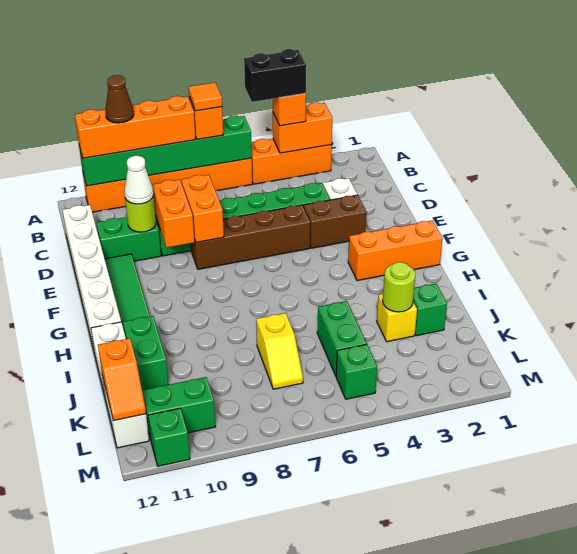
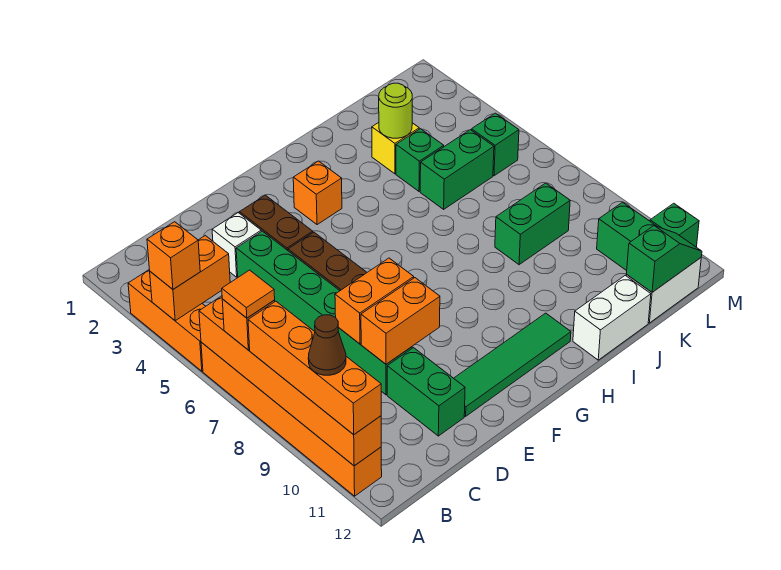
orange 1x2 brick [273,103,332,153] -> orange 1x2 brick turned to [150,236,230,321]
black 1x2 brick [244,49,306,102] -> none
green 1x6 brick [79,116,252,186] -> orange 1x6 brick [199,296,381,466]
white 1x6 brick [63,205,121,349] -> none
lime 1x1 round brick [125,196,156,232] -> none
white 1x1 cone [124,156,154,204] -> none
orange 1x3 brick [348,221,443,281] -> orange 1x1 brick [293,161,342,225]
green 1x2 brick [123,316,168,390] -> green 1x2 brick moved to [495,183,570,265]
green 1x1 brick [413,284,447,336] -> green 1x1 brick moved to [396,129,444,191]
yellow 1x2 slope [256,313,303,389] -> none
orange 1x2 slope [98,338,146,421] -> green 1x2 slope [627,226,702,292]

